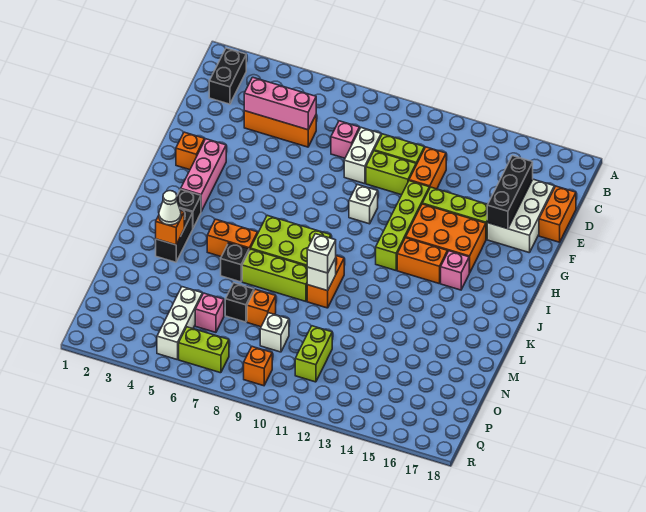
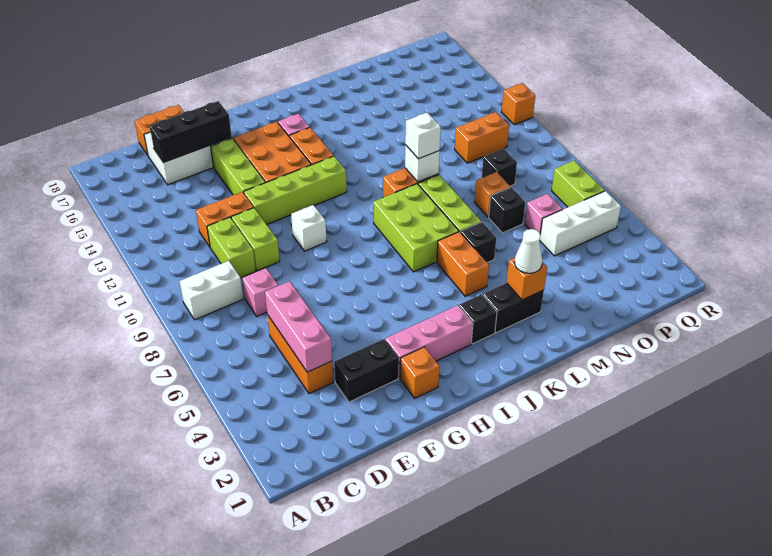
black 1x2 brick [209,48,246,104] -> black 1x2 brick moved to [334,339,399,402]
white 1x2 brick [344,128,381,184] -> white 1x2 brick moved to [180,261,243,320]
white 1x1 brick [260,313,289,352] -> black 1x1 brick [482,148,517,186]
lime 1x2 brick [295,326,332,382] -> orange 1x2 brick [455,112,509,163]
orange 1x1 brick [244,347,272,386] -> orange 1x1 brick moved to [502,83,535,125]

